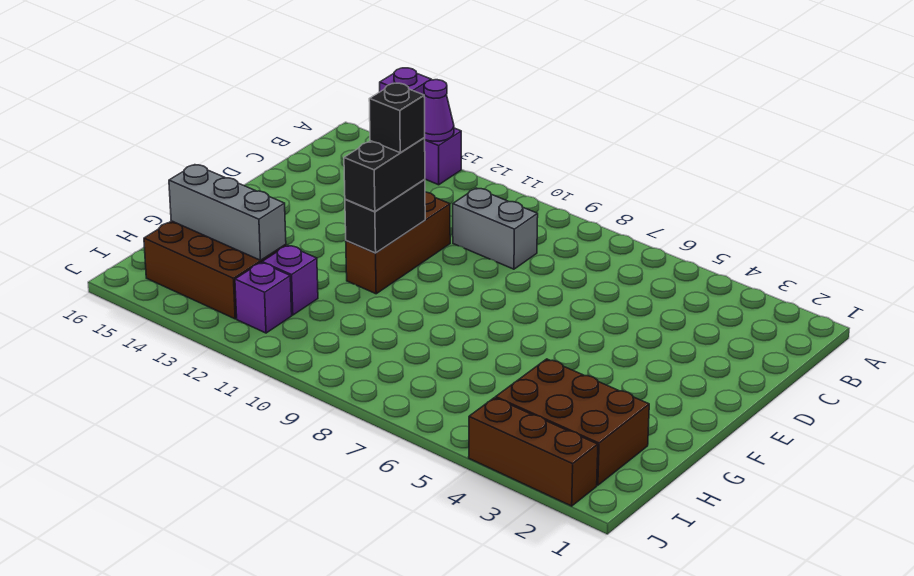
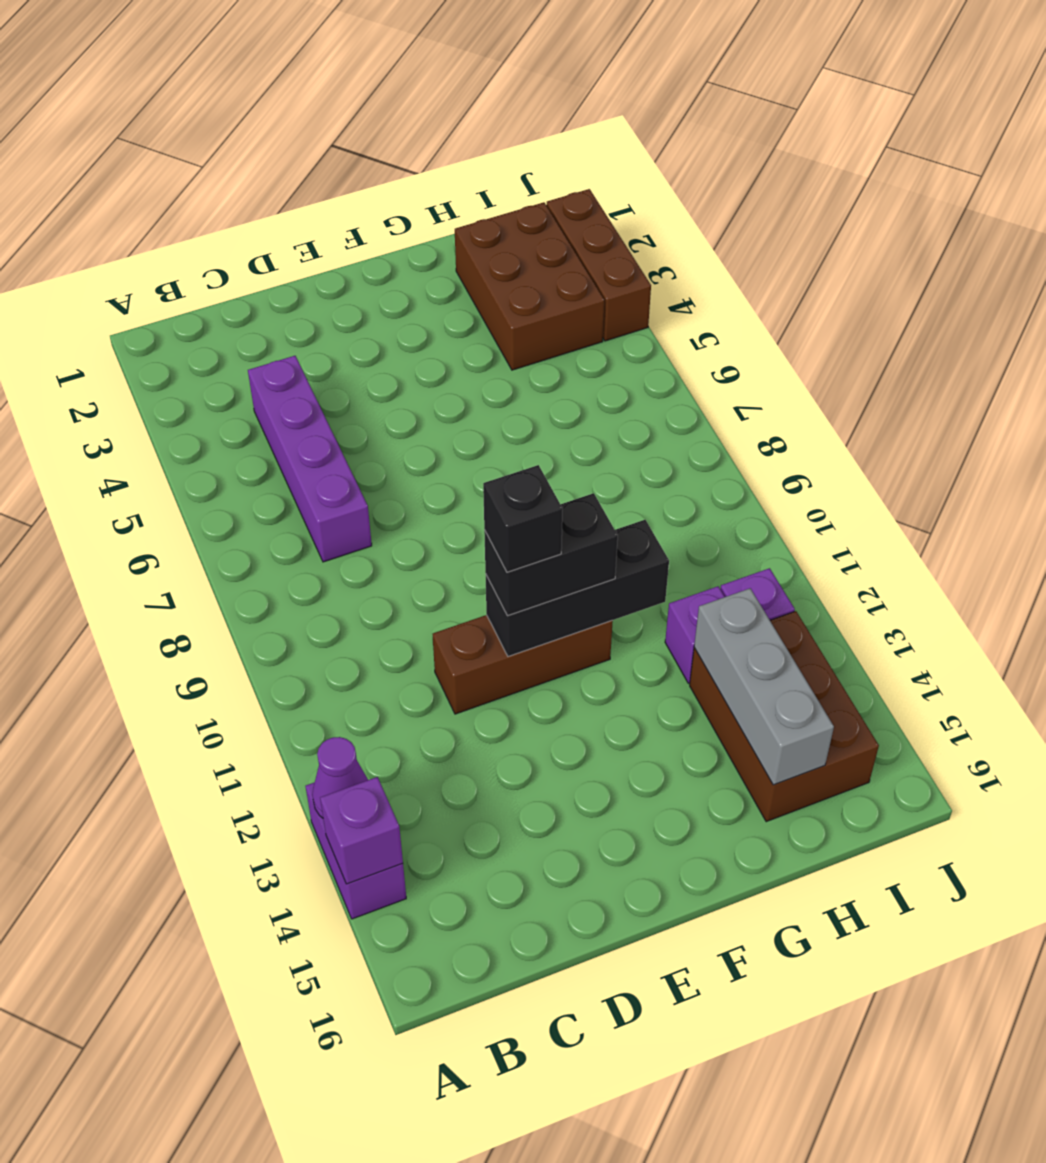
none -> purple 1x4 brick [248,356,372,562]
grey 1x2 brick [453,188,538,269] -> none
black 1x2 brick [345,179,425,253] -> black 1x3 brick [486,520,669,656]

